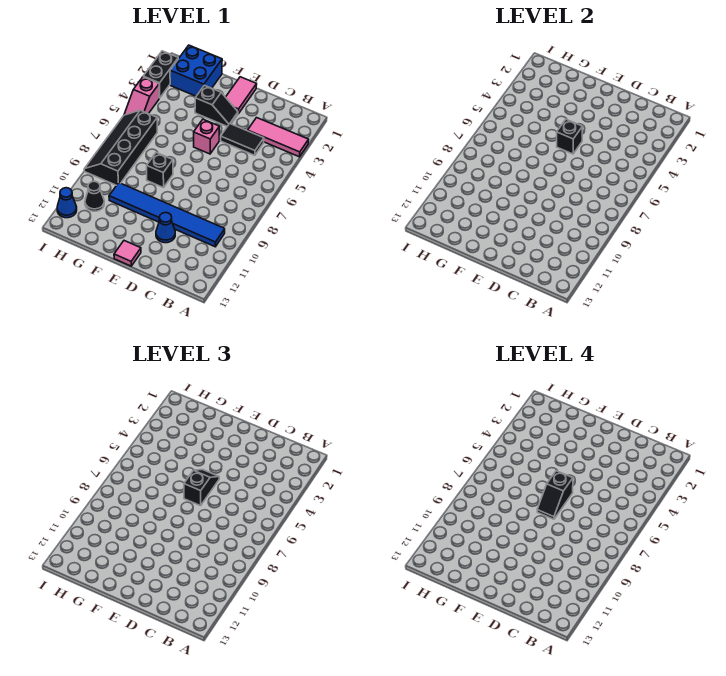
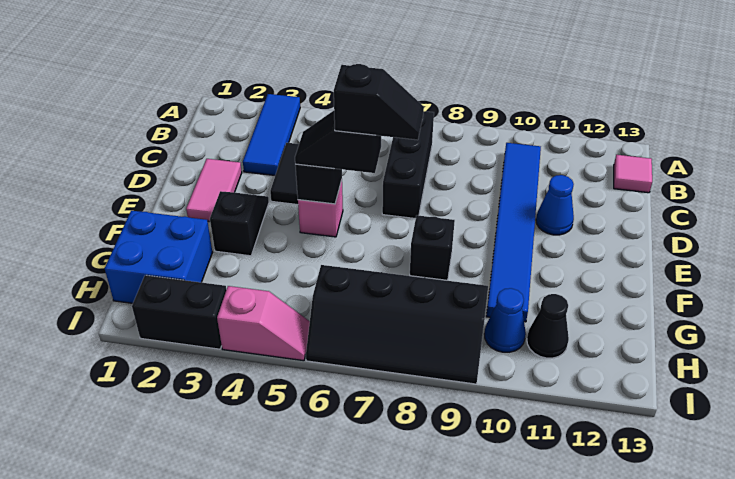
pink 1x3 tile [248,118,309,157] -> blue 1x3 tile [243,94,300,175]
none -> black 1x3 brick [382,111,434,219]
pink 1x2 tile [226,77,257,114] -> pink 1x2 tile turned to [186,159,242,222]
pink 1x1 tile [114,241,141,266] -> pink 1x1 tile moved to [614,155,652,193]
blue 1x1 cone [57,188,77,218] -> blue 1x1 cone moved to [484,288,526,352]

